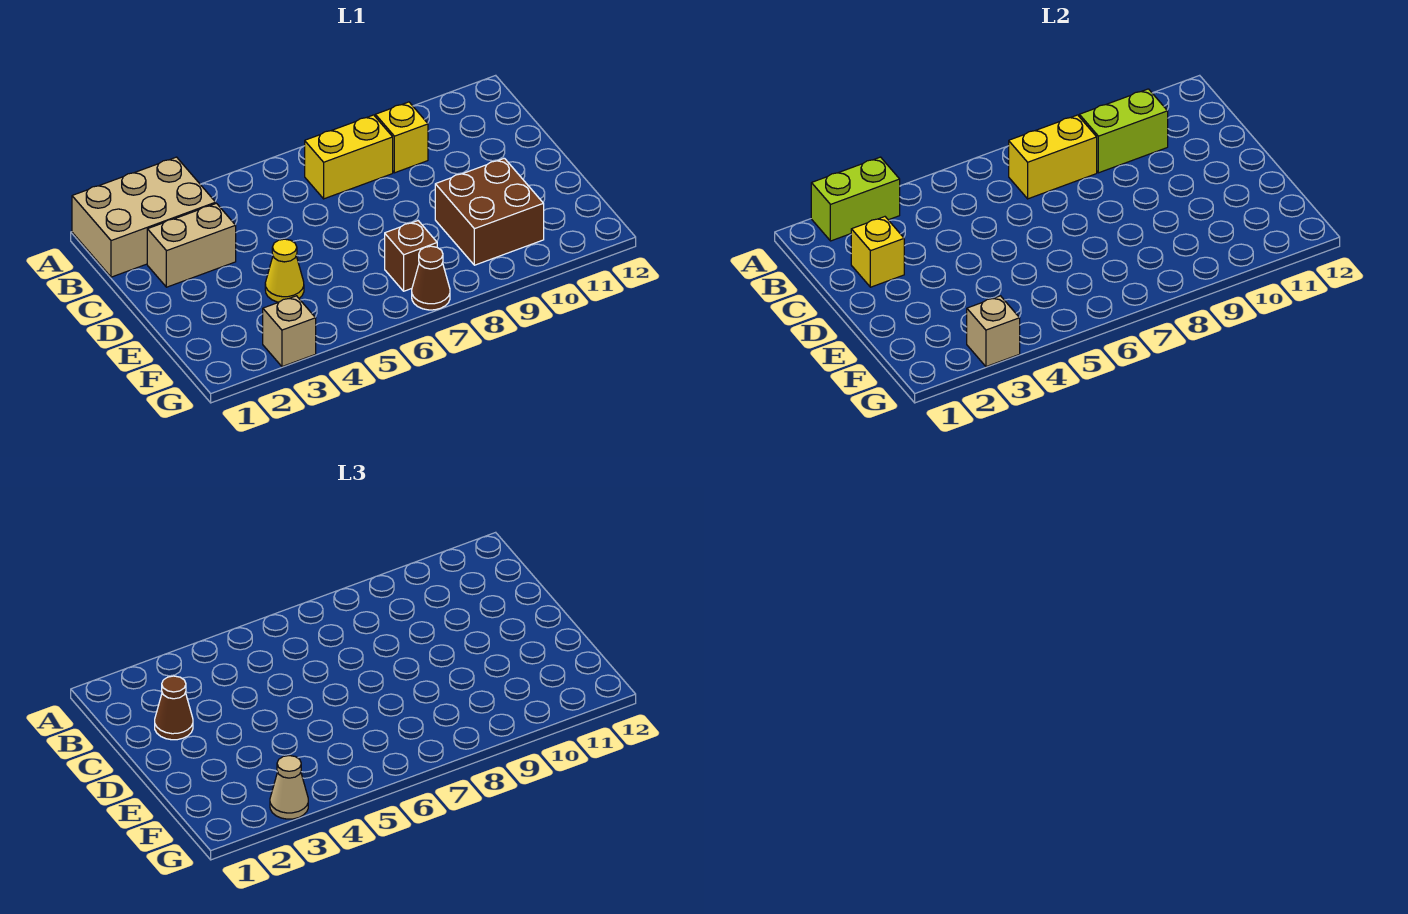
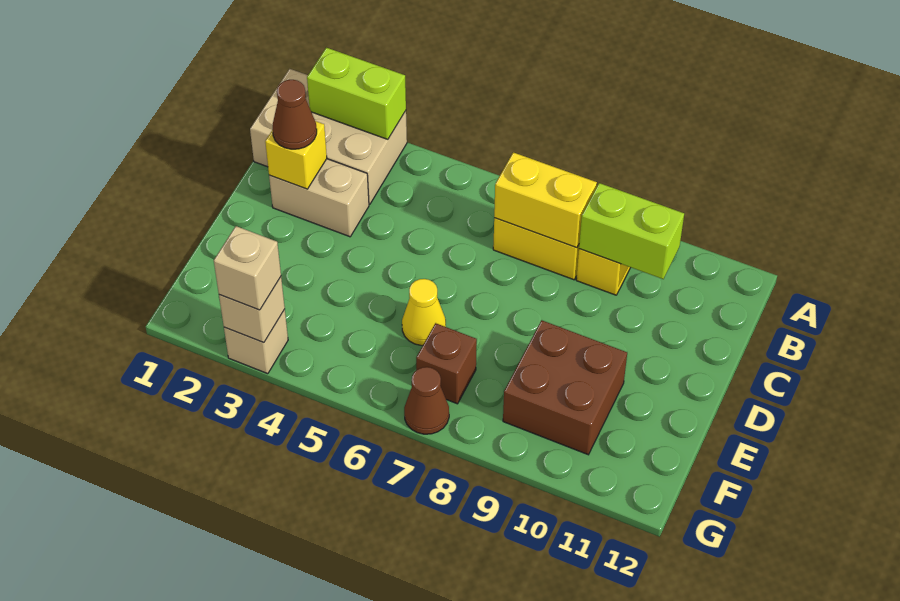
yellow 1x1 cone [265,239,304,302] -> yellow 1x1 cone moved to [402,279,446,346]
tan 1x1 cone [270,756,308,819] -> tan 1x1 brick [214,226,281,310]

